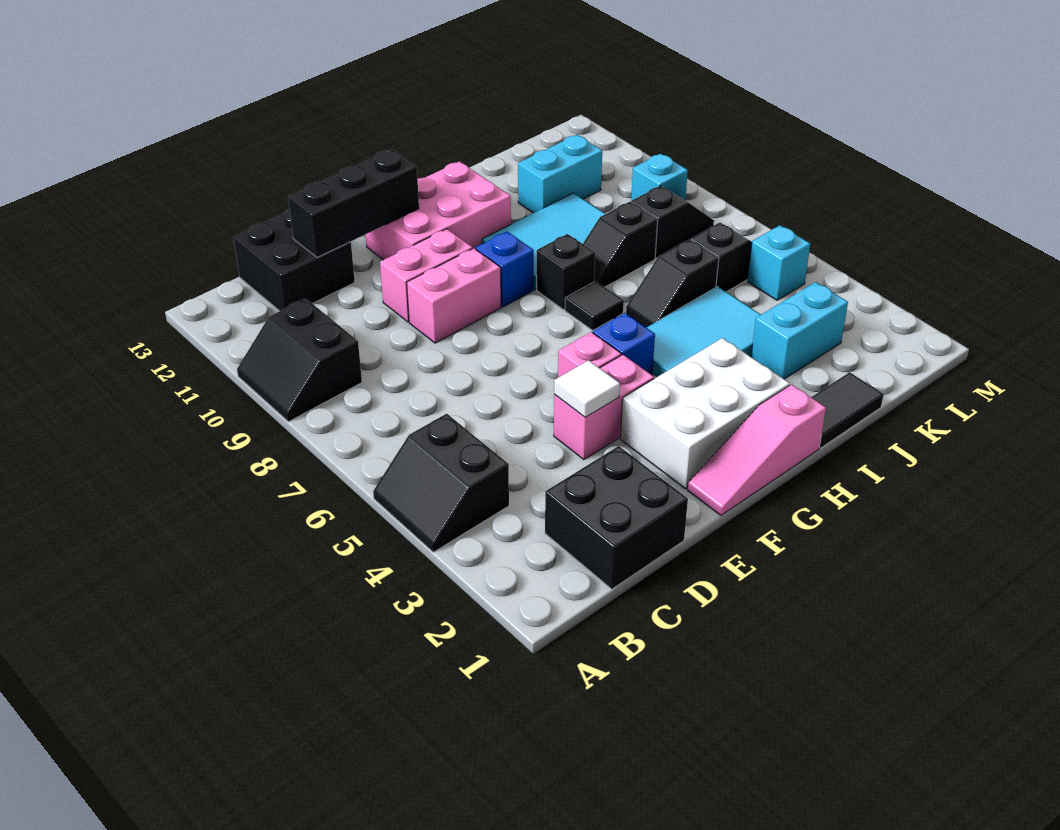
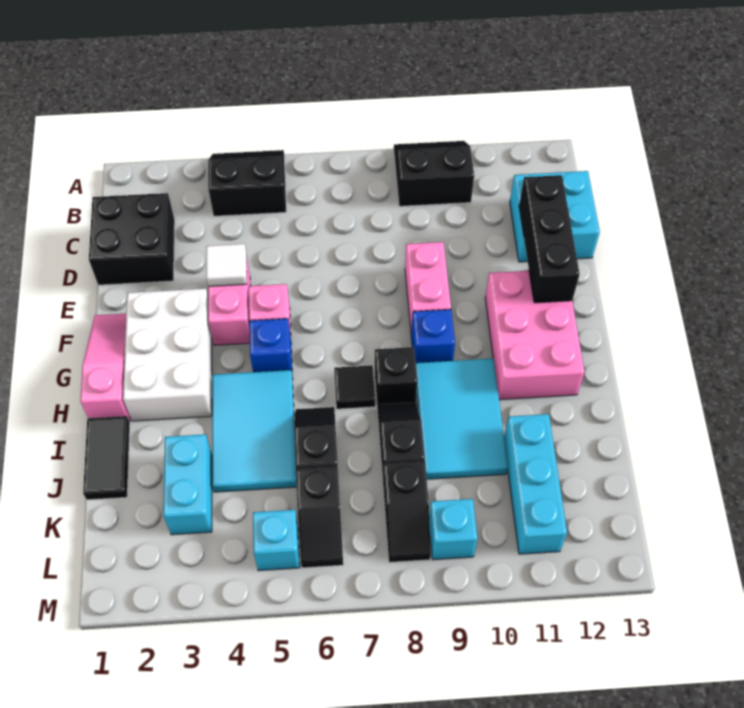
black 2x2 brick [233,208,355,311] -> cyan 2x2 brick [510,171,600,262]
pink 1x2 brick [380,229,473,322] -> none
cyan 1x2 brick [518,135,602,213] -> cyan 1x3 brick [504,414,567,554]

